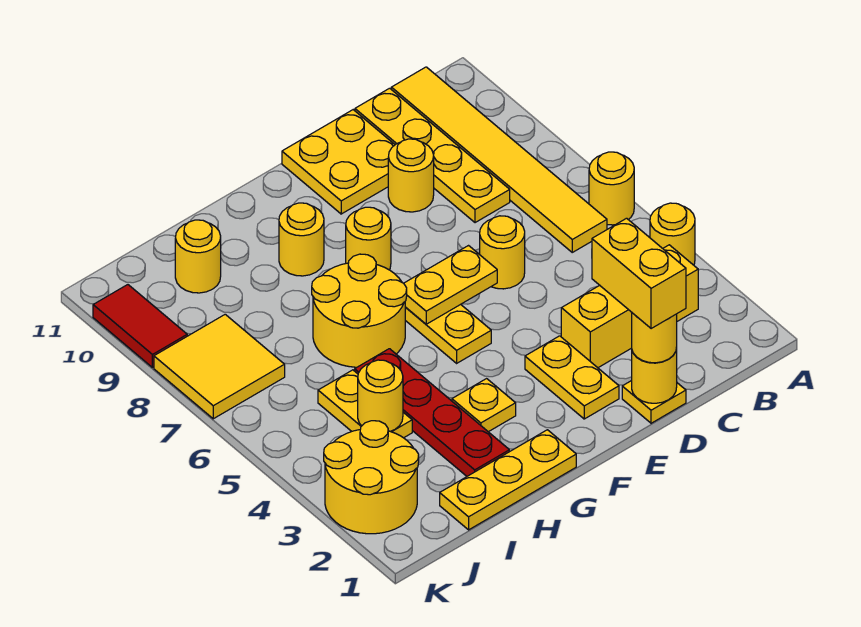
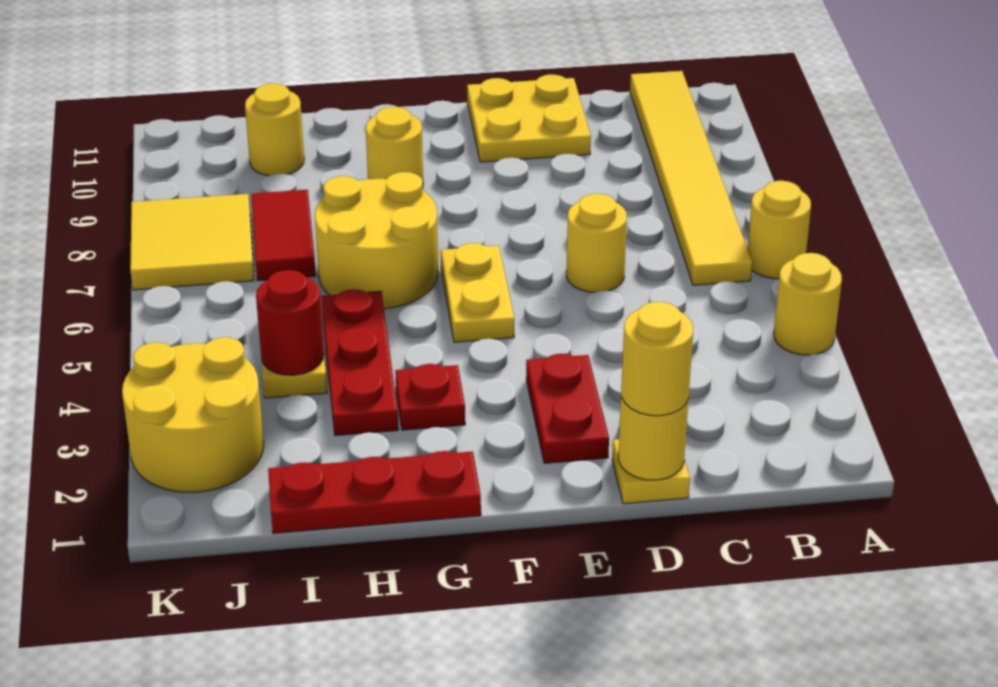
yellow 1x3 brick [561,245,698,368] -> none
yellow 1x4 plate [355,88,510,223] -> none
yellow 1x2 brick [592,218,686,329] -> none
yellow 1x1 round brick [388,139,434,212] -> none
yellow 1x2 plate [525,336,619,419] -> red 1x2 plate [526,354,609,463]
yellow 1x2 plate [404,246,497,324] -> none
yellow 1x1 round brick [346,207,391,270] -> none
yellow 1x3 plate [440,430,576,530] -> red 1x3 plate [268,451,481,533]
yellow 1x1 plate [452,379,516,432] -> red 1x1 plate [395,364,465,430]
red 1x4 plate [355,349,509,476] -> red 1x3 plate [321,289,398,436]
yellow 1x1 round brick [358,360,403,431] -> red 1x1 round brick [256,270,324,375]
red 1x2 tile [93,285,187,368] -> red 1x2 tile moved to [251,190,316,281]

